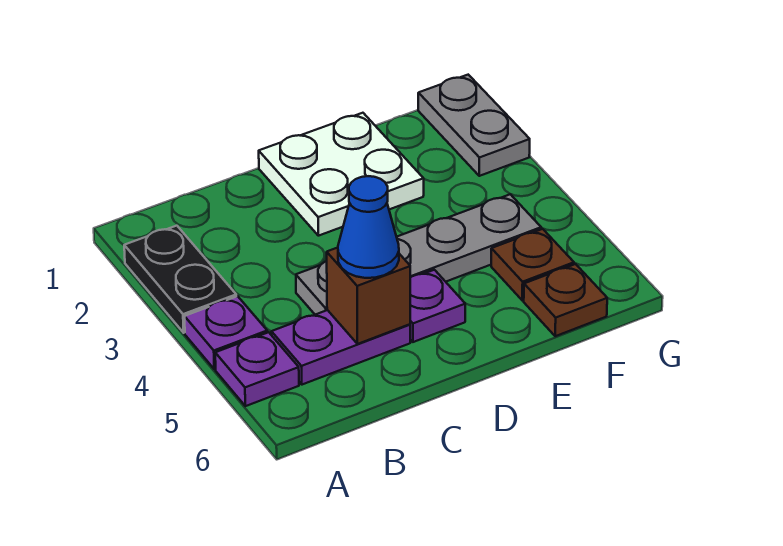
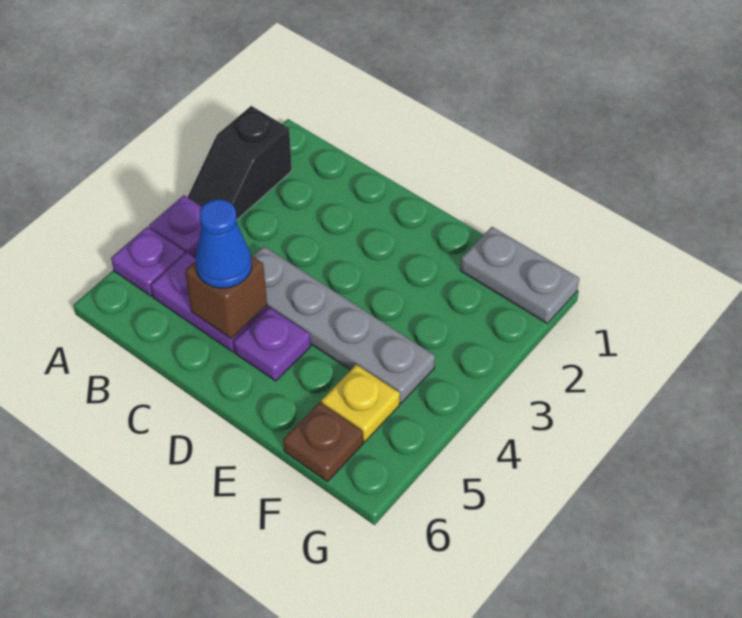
black 1x2 plate [124,226,236,333] -> black 1x2 slope [188,106,292,219]
white 2x2 plate [259,113,424,236] -> none
brown 1x1 plate [491,229,574,300] -> yellow 1x1 plate [321,365,400,442]
grey 1x2 plate [418,75,530,176] -> grey 1x2 plate turned to [460,227,579,324]

